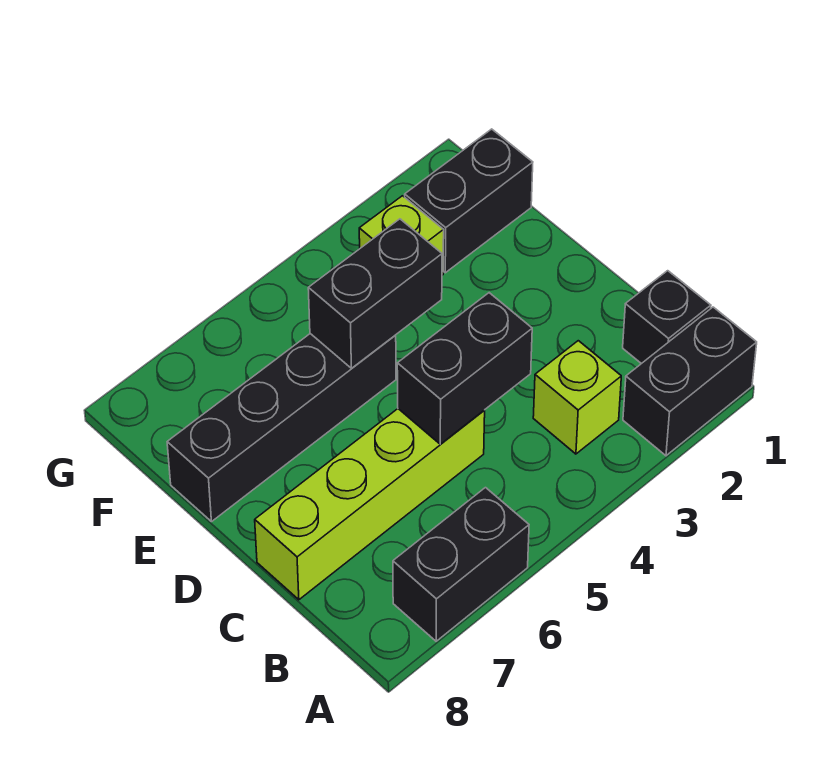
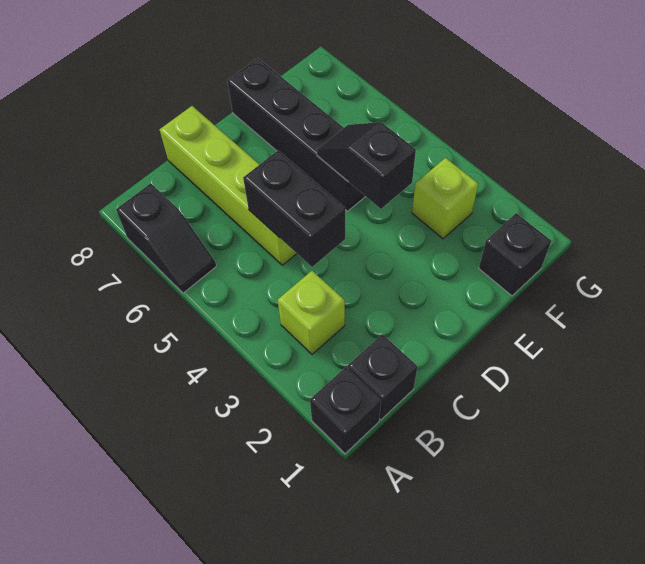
black 1x2 brick [623,307,757,456] -> black 1x1 brick [310,367,381,454]
black 1x2 brick [393,488,529,641] -> black 1x2 slope [116,183,216,293]
black 1x2 brick [308,219,442,368] -> black 1x2 slope [317,122,416,209]
black 1x2 brick [405,129,533,273] -> black 1x1 brick [479,213,551,296]

